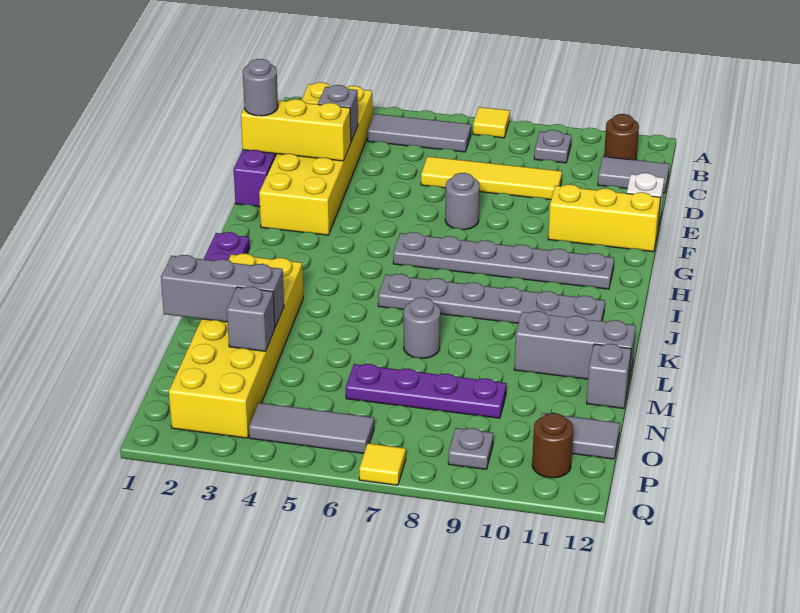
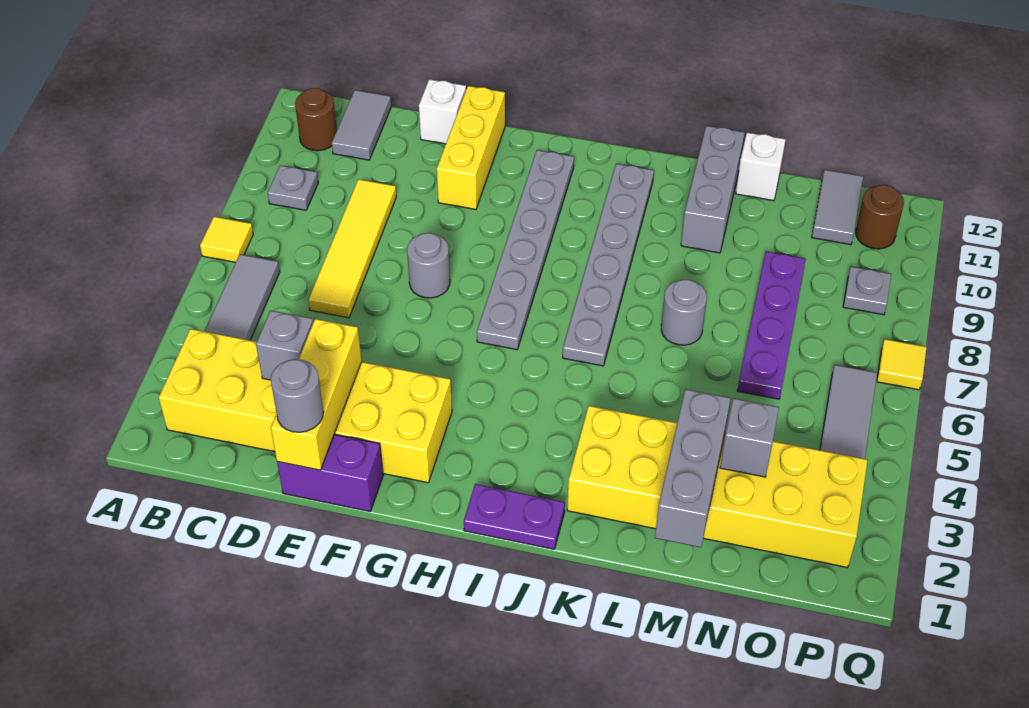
grey 1x1 brick [587,344,631,408] -> white 1x1 brick [736,133,786,201]

